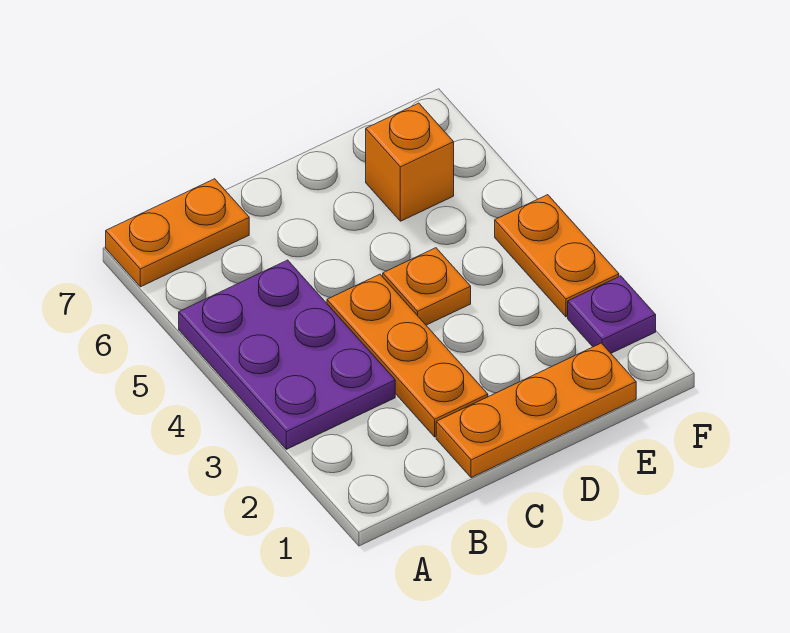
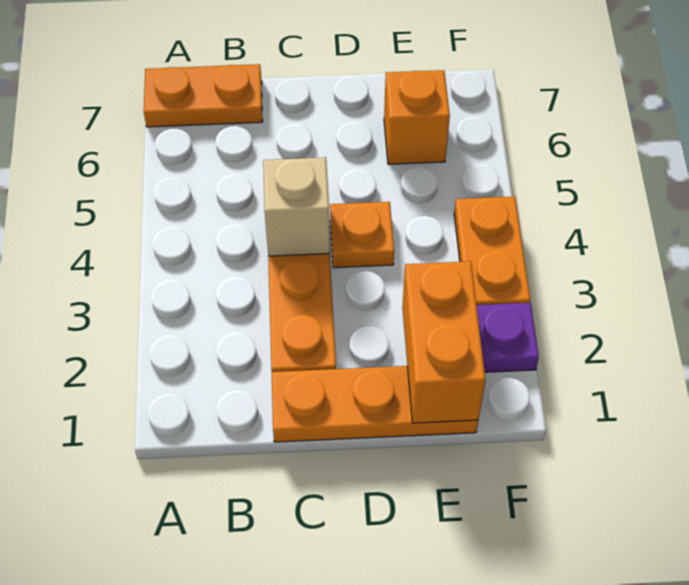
purple 2x3 plate [179,260,395,449] -> none
none -> tan 1x1 brick [263,157,330,256]
none -> orange 1x2 brick [402,261,486,423]

